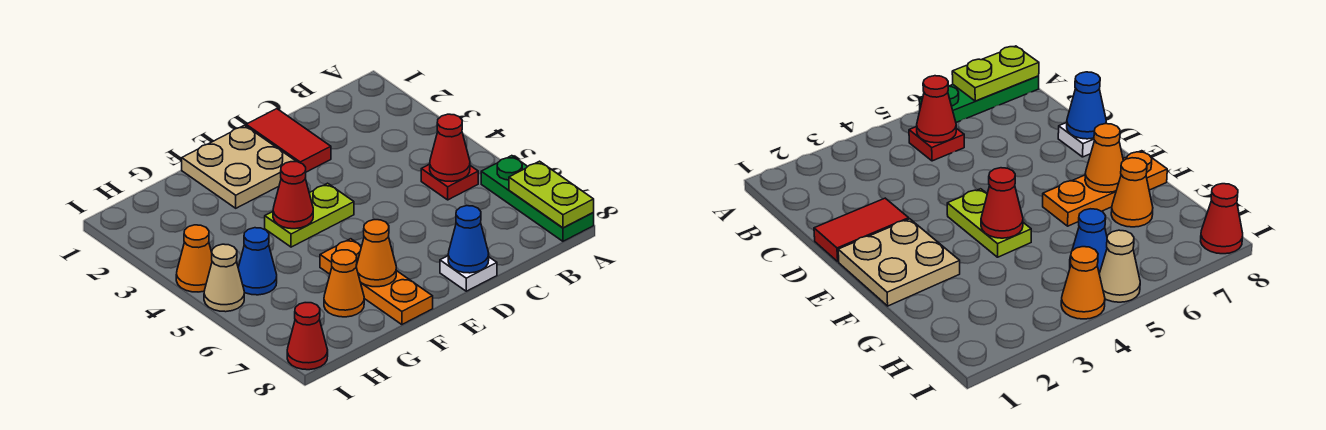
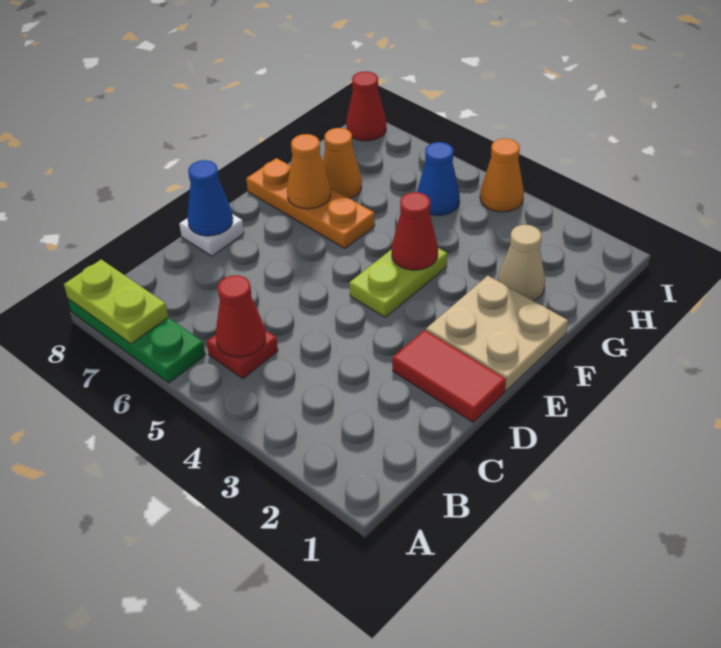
tan 1x1 cone [204,244,244,312] -> tan 1x1 cone moved to [498,225,545,301]

